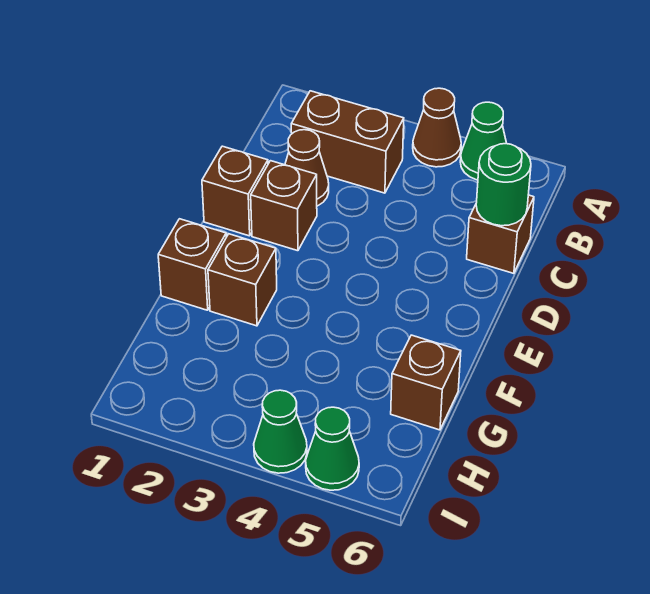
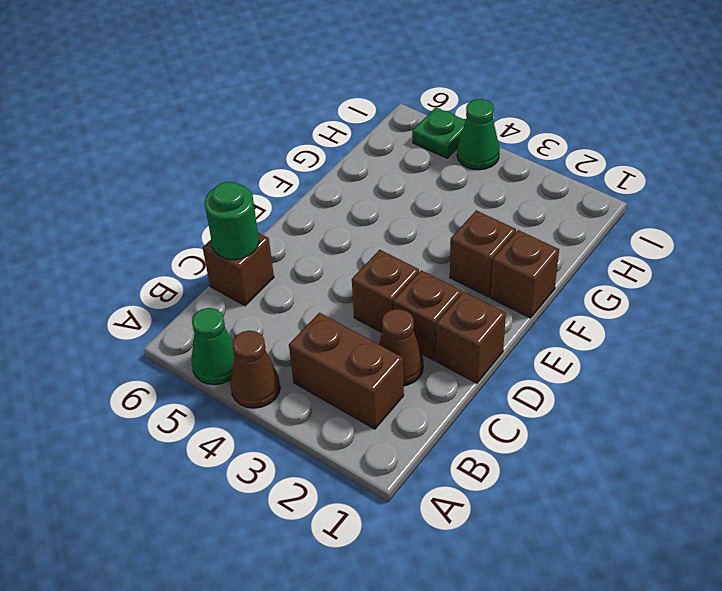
brown 1x1 brick [391,335,461,430] -> brown 1x1 brick moved to [352,250,419,332]
green 1x1 cone [306,407,359,490] -> green 1x1 plate [412,107,466,158]

